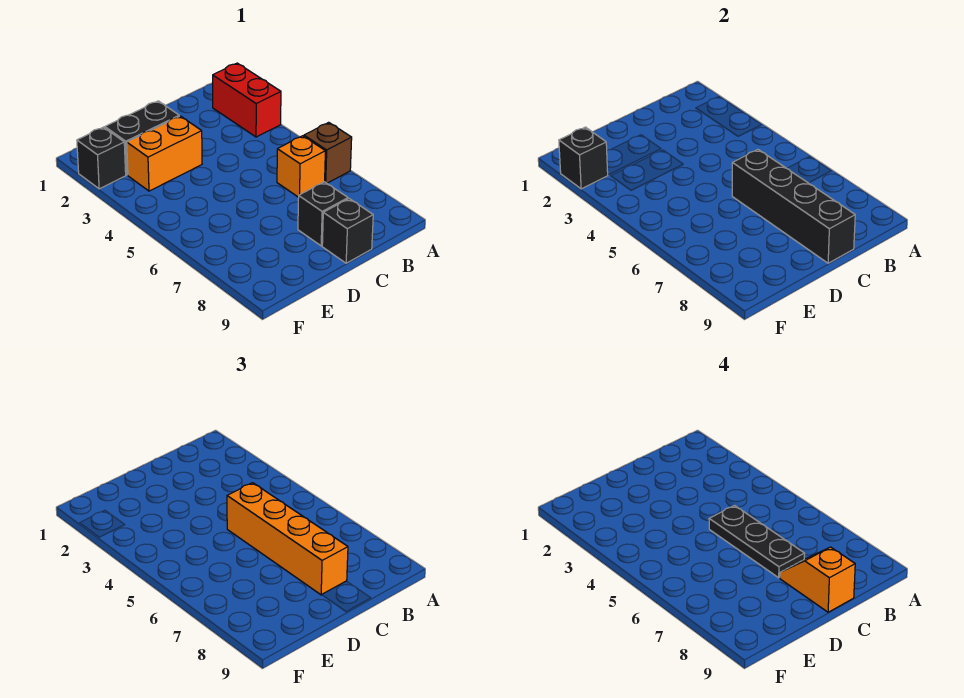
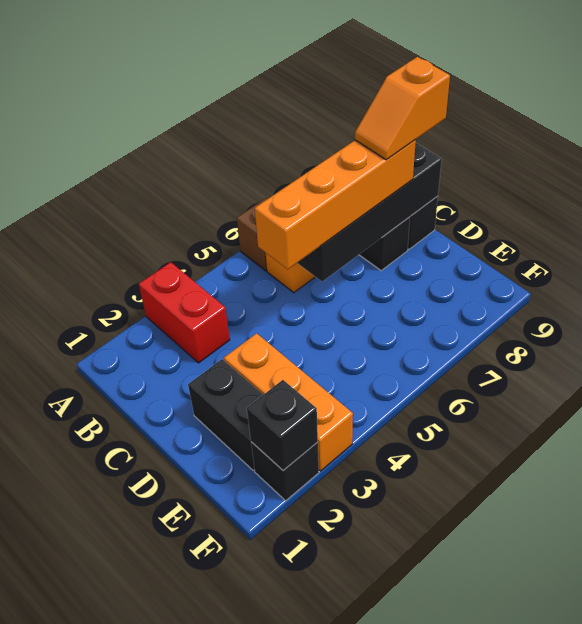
red 1x2 brick [213,63,281,137] -> red 1x2 brick turned to [139,262,230,363]
black 1x3 plate [709,506,805,578] -> none
orange 1x2 brick [127,116,202,191] -> orange 1x3 brick [224,333,353,471]

